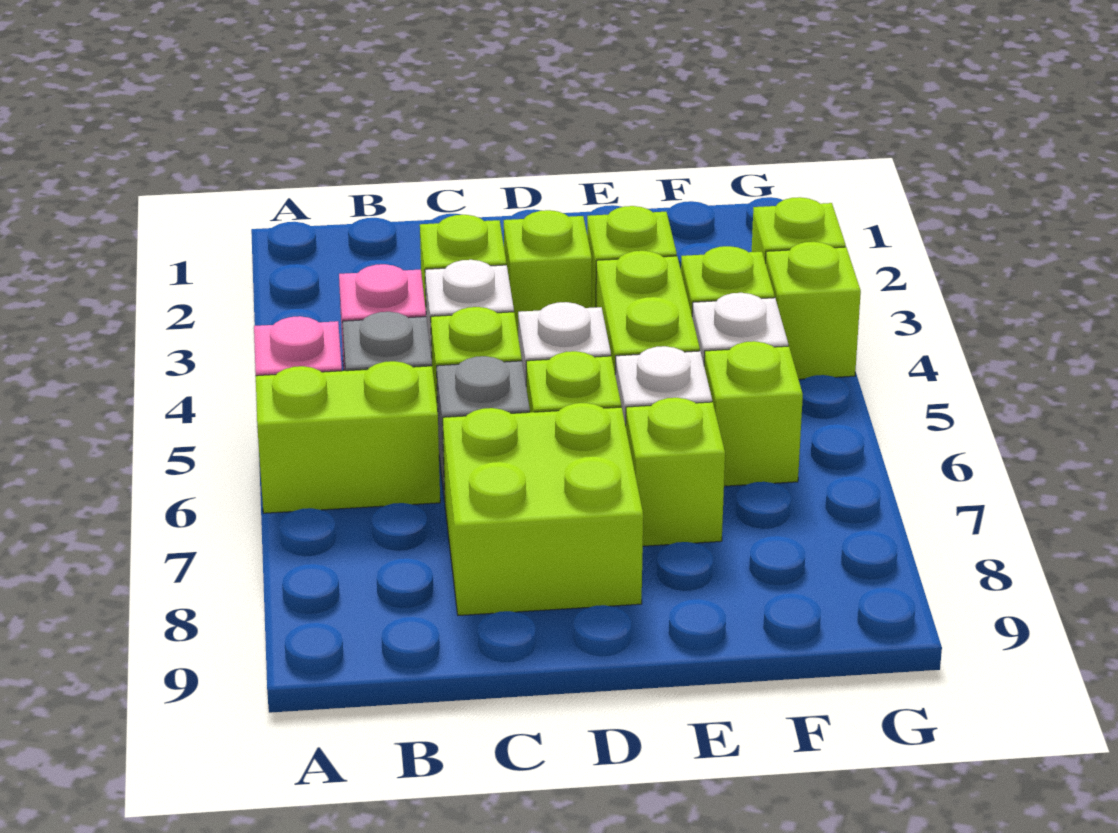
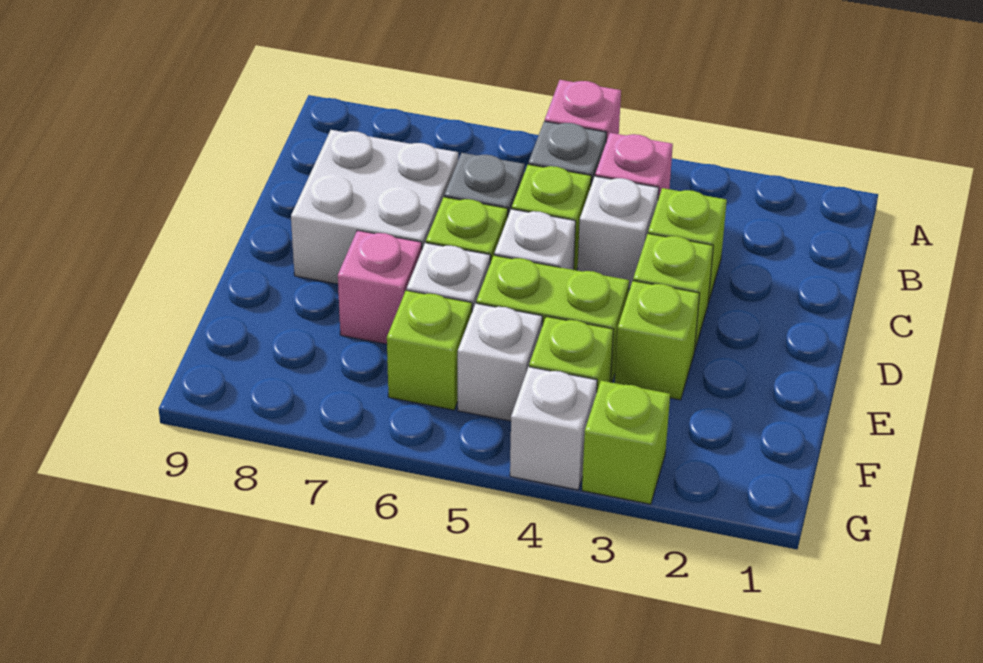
lime 1x2 brick [256,361,440,513] -> none
lime 2x2 brick [443,403,643,615] -> white 2x2 brick [291,130,458,284]
lime 1x1 brick [626,398,725,546] -> pink 1x1 brick [338,230,422,344]
lime 1x1 brick [766,242,861,379] -> white 1x1 brick [510,367,597,490]

